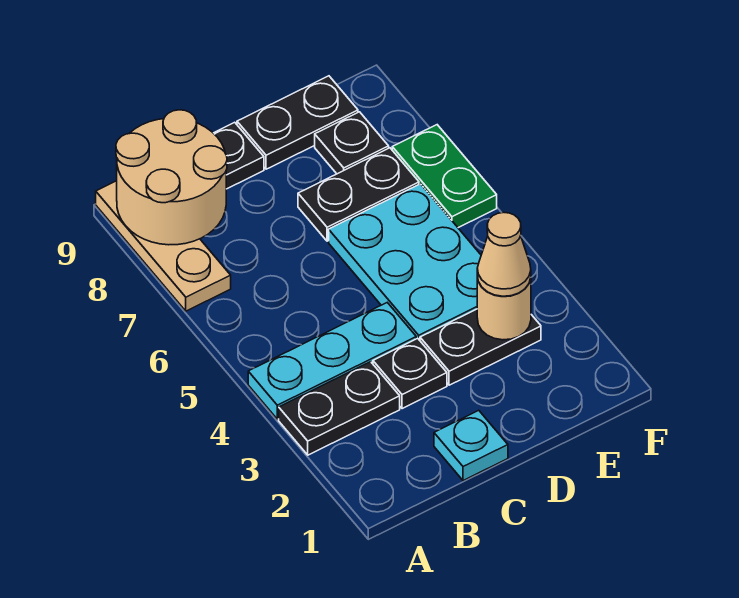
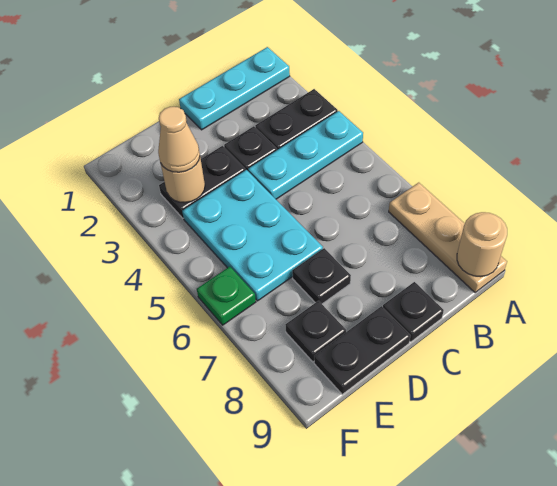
tan 2x2 round brick [116,110,227,245] -> tan 1x1 round brick [457,212,507,277]
cyan 1x1 plate [434,410,508,481] -> cyan 1x3 plate [179,47,290,130]
black 1x2 plate [298,148,419,241] -> black 1x1 plate [292,248,351,304]
green 1x2 plate [392,125,497,228] -> green 1x1 plate [197,267,256,325]

